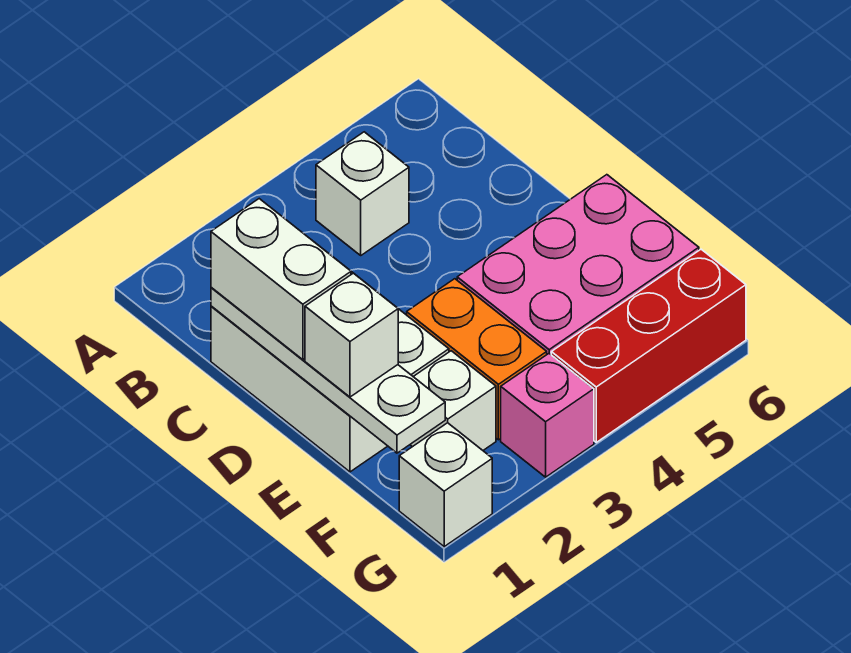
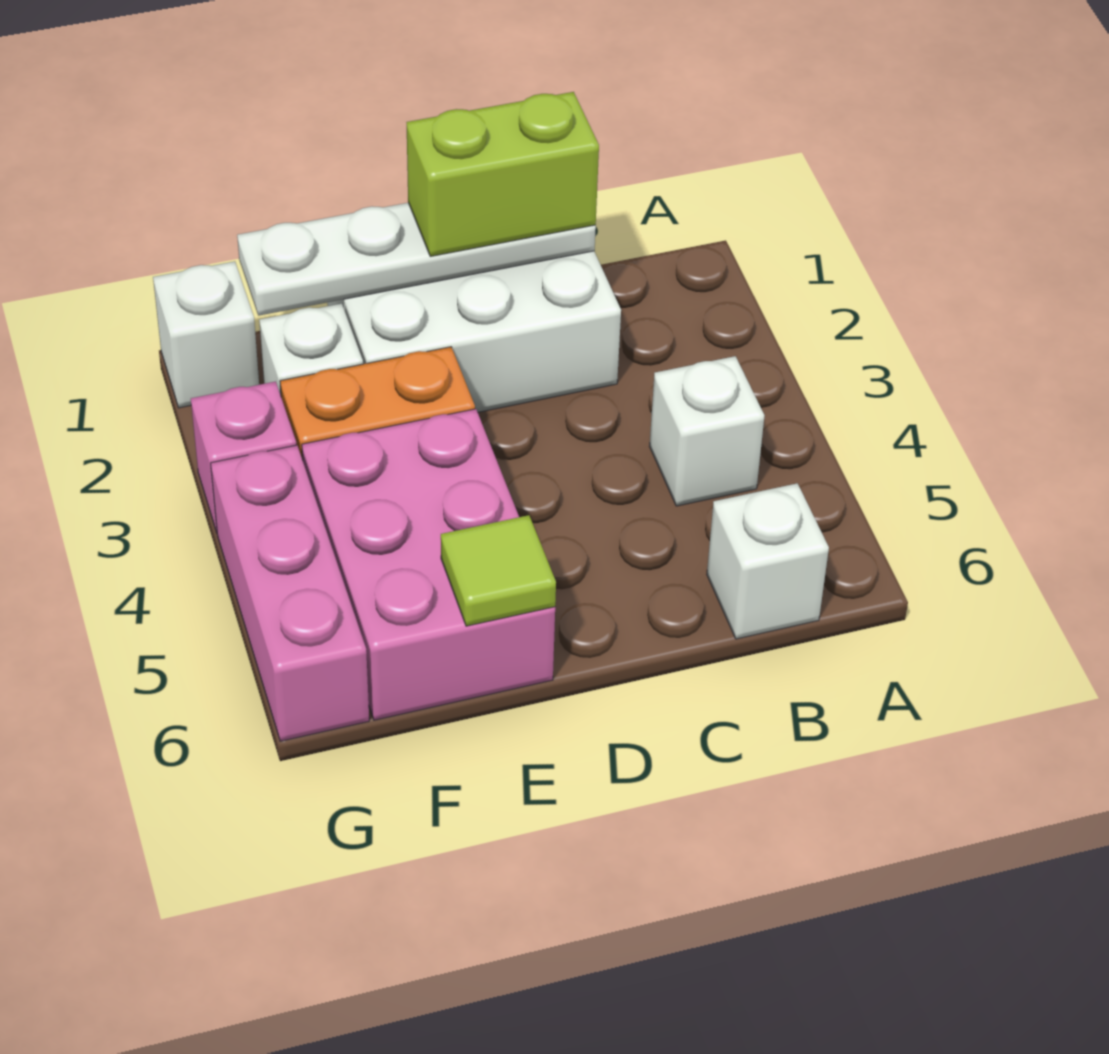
white 1x2 brick [211,199,351,360] -> lime 1x2 brick [407,92,599,256]
white 1x1 brick [305,273,398,397] -> white 1x1 brick moved to [707,483,829,639]
none -> lime 1x1 tile [441,515,556,626]
red 1x3 brick [551,249,746,442] -> pink 1x3 brick [211,445,369,741]

